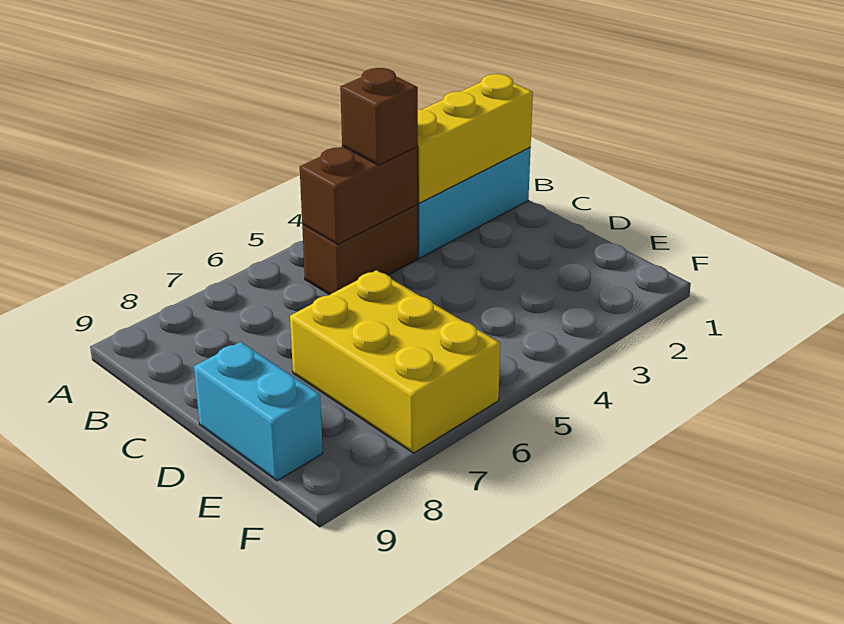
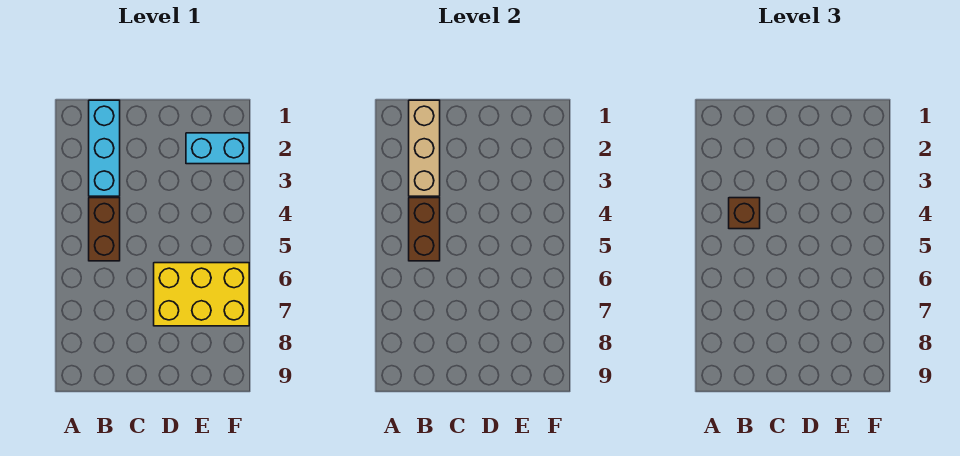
yellow 1x3 brick [418,74,533,203] -> tan 1x3 brick [409,100,440,196]
cyan 1x2 brick [194,342,323,481] -> cyan 1x2 brick moved to [186,133,249,164]

